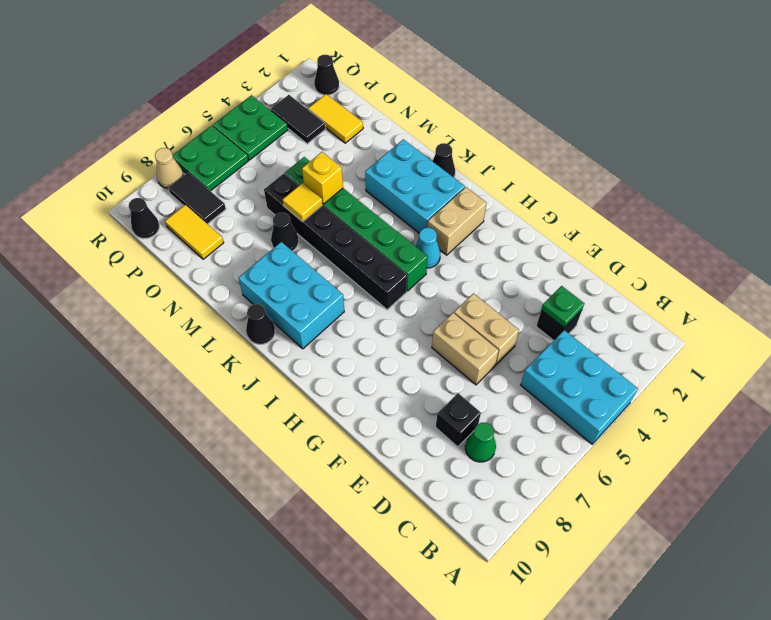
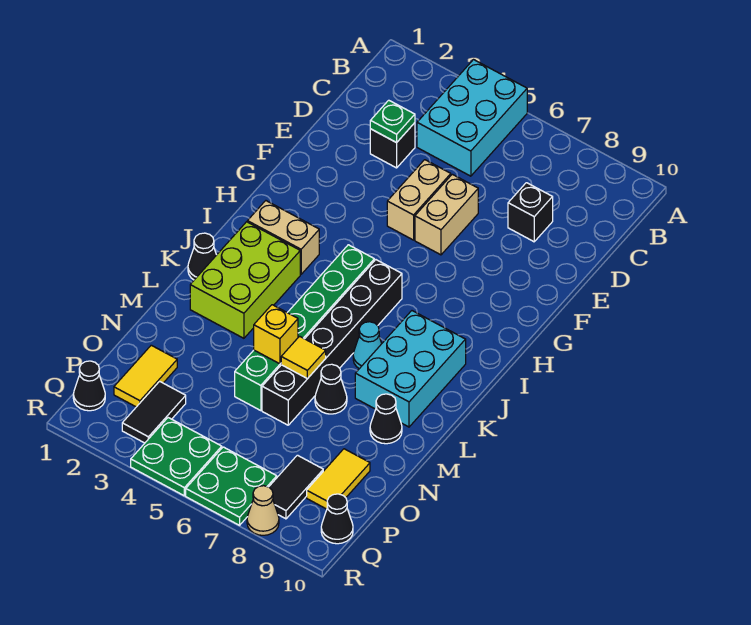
green 1x1 cone [465,423,496,462] -> none
cyan 1x1 cone [416,228,440,268] -> cyan 1x1 cone moved to [353,322,382,369]
cyan 2x3 brick [365,139,465,233] -> lime 2x3 brick [190,222,300,338]
black 1x1 cone [246,304,275,344] -> black 1x1 cone moved to [370,394,402,444]

